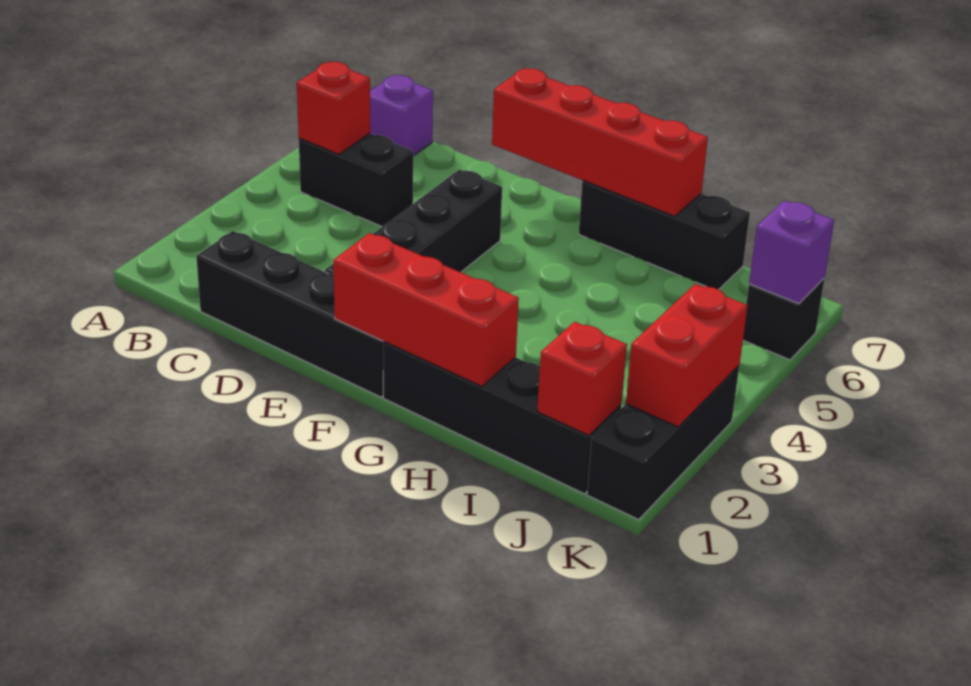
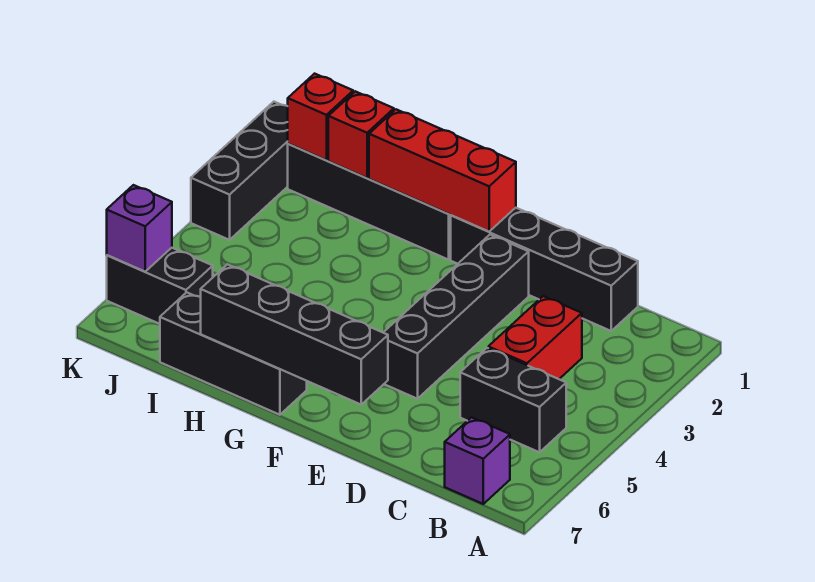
red 1x1 brick [297,62,370,154] -> red 1x1 brick moved to [328,91,394,178]
red 1x4 brick [492,69,708,216] -> black 1x4 brick [201,264,388,404]
red 1x2 brick [626,284,748,427] -> red 1x2 brick moved to [488,296,582,379]
black 1x1 brick [743,278,825,360] -> black 1x2 brick [107,248,213,324]

